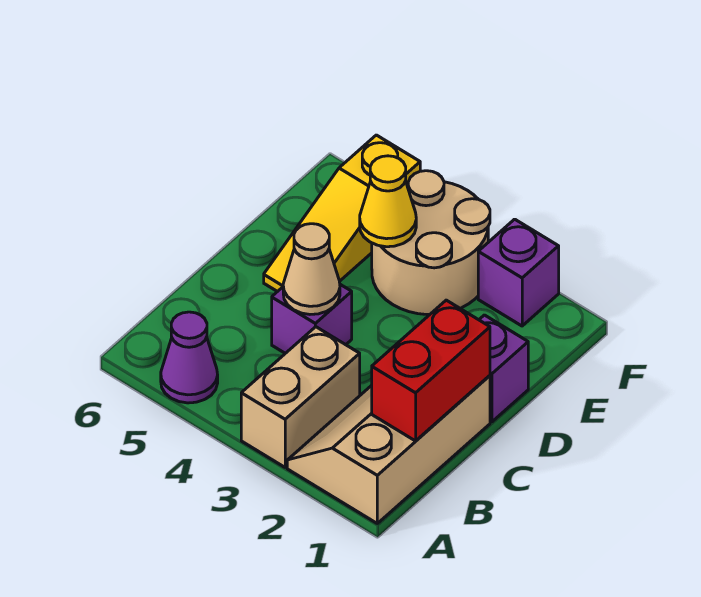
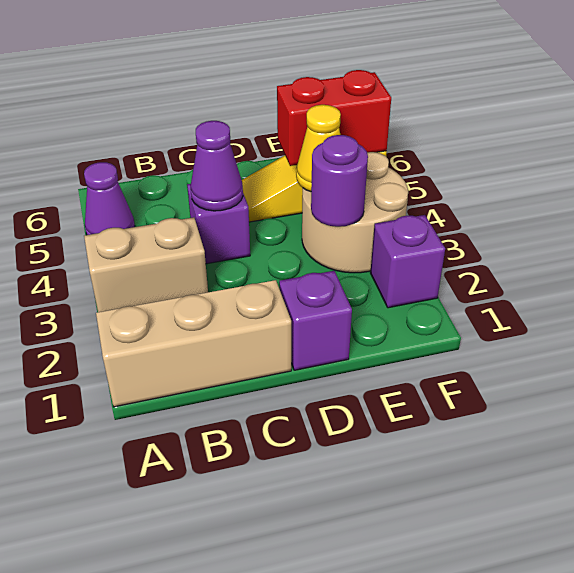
red 1x2 brick [372,300,490,441] -> red 1x2 brick moved to [277,70,391,166]
tan 1x1 cone [283,224,340,314] -> purple 1x1 cone [191,121,243,211]
none -> purple 1x1 round brick [311,135,368,227]

